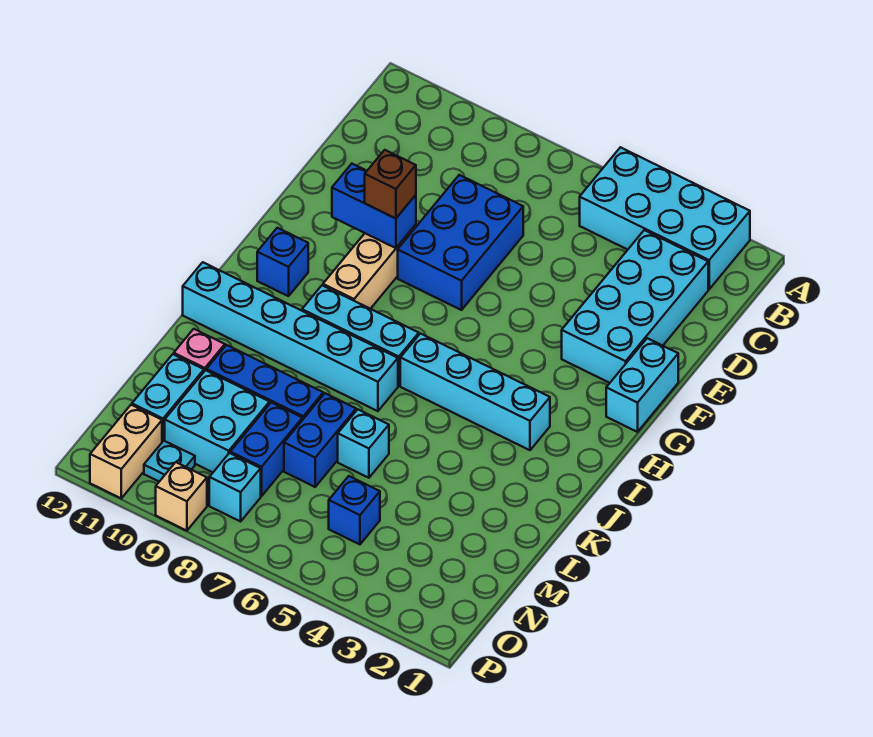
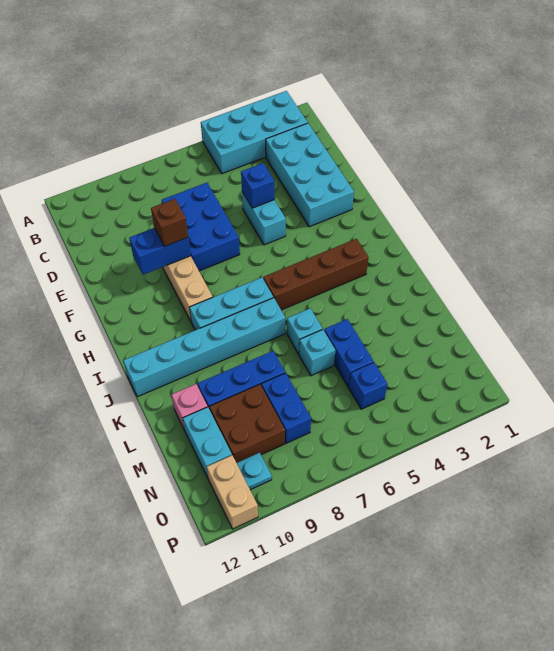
cyan 1x2 brick [606,338,678,432] -> cyan 1x2 brick moved to [242,192,286,245]
blue 1x1 brick [257,228,308,296] -> blue 1x1 brick moved to [241,163,274,208]
cyan 1x4 brick [400,334,550,450] -> brown 1x4 brick [263,239,369,310]
blue 1x2 brick [284,393,356,487] -> blue 1x2 brick moved to [324,319,374,387]
cyan 2x2 brick [165,370,270,472] -> brown 2x2 brick [209,384,285,463]
cyan 1x1 brick [209,453,261,521] -> cyan 1x1 brick moved to [287,308,323,354]
tan 1x1 brick [156,462,207,531] -> none

